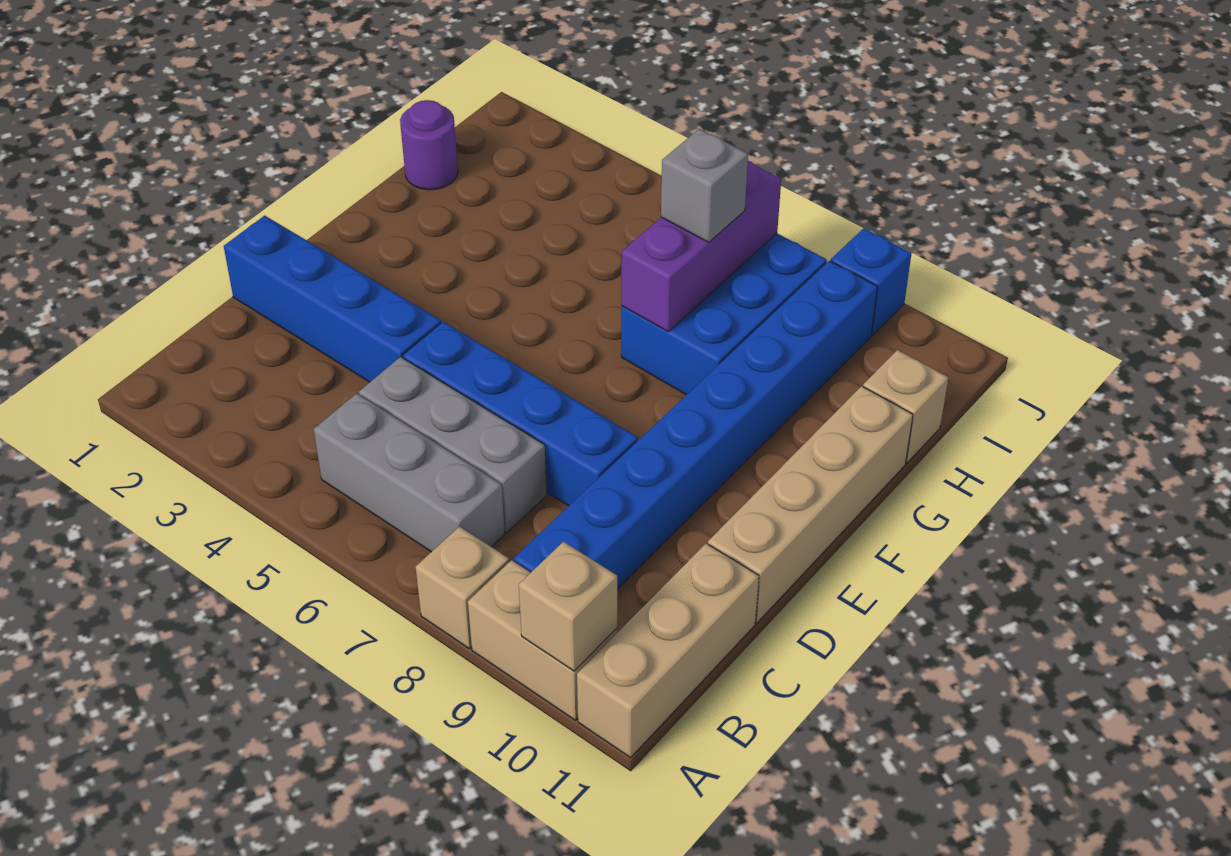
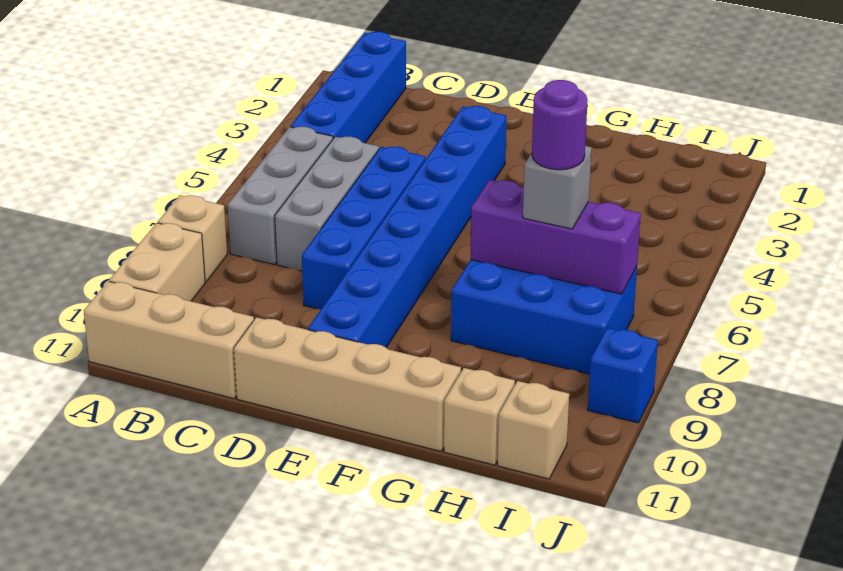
tan 1x1 brick [519,542,617,671] -> tan 1x1 brick moved to [498,381,569,479]
blue 1x8 brick [514,261,877,589] -> blue 1x8 brick turned to [308,106,507,348]
blue 1x4 brick [224,216,441,382] -> blue 1x4 brick moved to [291,32,406,143]
purple 1x1 round brick [400,100,458,190] -> purple 1x1 round brick moved to [532,80,588,170]

